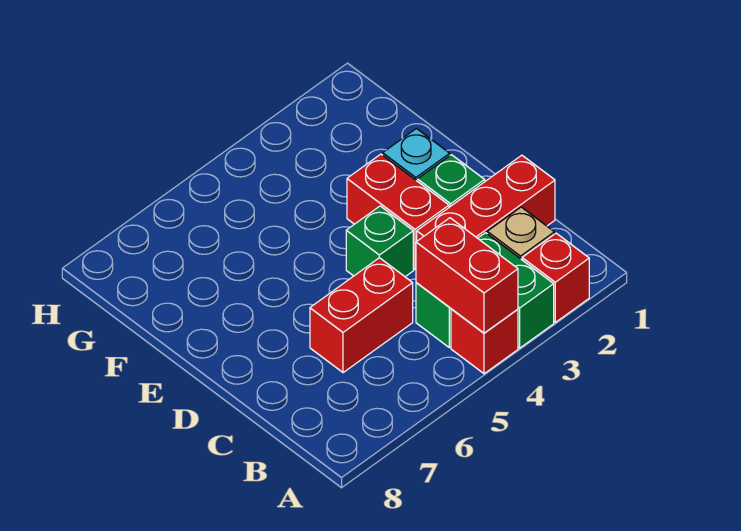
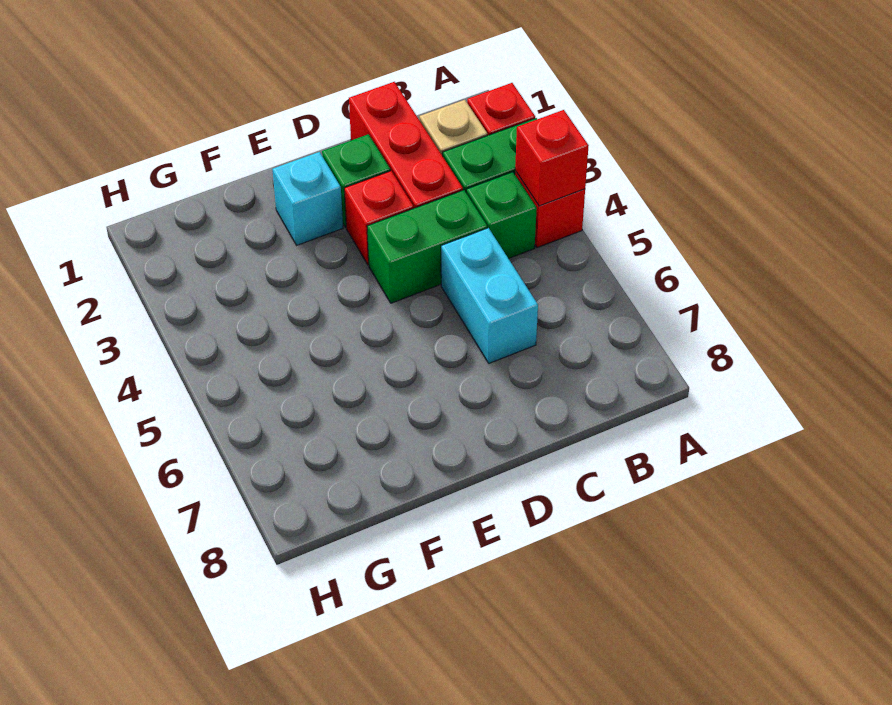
red 1x2 brick [416,218,518,333] -> red 1x1 brick [515,110,589,206]
red 1x2 brick [310,258,413,373] -> cyan 1x2 brick [441,228,538,363]
red 1x2 brick [347,154,449,269] -> red 1x1 brick [344,171,414,265]
green 1x1 brick [346,206,413,277] -> green 1x2 brick [367,190,487,303]

